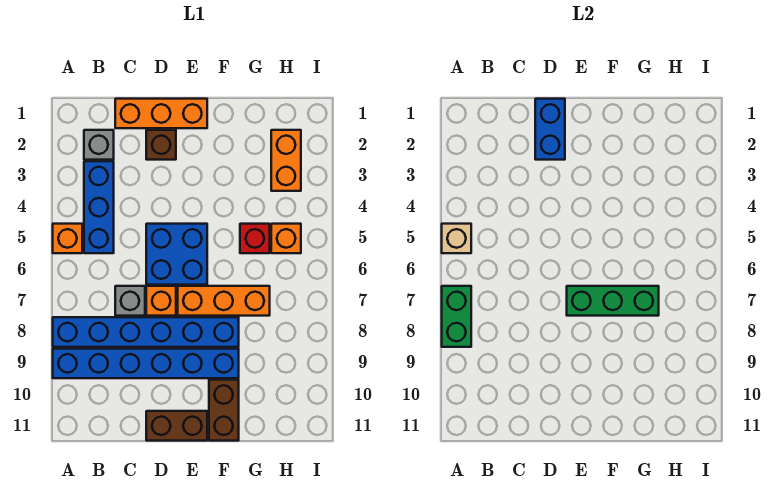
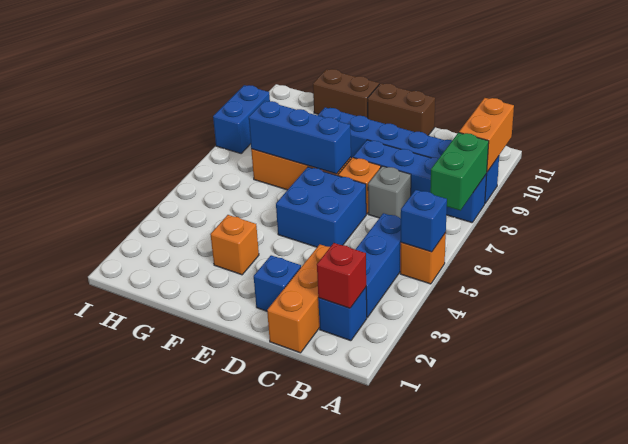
tan 1x1 brick [442,224,471,253] -> blue 1x1 brick [401,190,447,252]
blue 1x6 brick [53,317,239,347] -> blue 1x4 brick [353,140,487,223]
grey 1x1 brick [84,130,114,160] -> blue 1x1 brick [318,288,367,341]
orange 1x3 brick [115,99,207,128] -> orange 1x3 brick turned to [267,244,330,353]
blue 1x2 brick [535,99,565,160] -> blue 1x2 brick moved to [213,85,270,153]
brown 1x1 brick [146,130,176,160] -> blue 1x1 brick [254,255,301,311]
green 1x3 brick [567,286,659,316] -> blue 1x3 brick [249,101,351,174]
brown 1x2 brick [209,380,239,441] -> brown 1x2 brick turned to [313,69,379,118]
red 1x1 brick [240,224,270,253] -> red 1x1 brick moved to [317,243,366,308]
orange 1x2 brick [271,130,301,191] -> orange 1x2 brick moved to [459,98,514,172]
orange 1x1 brick [271,224,301,253] -> orange 1x1 brick moved to [210,215,259,275]

